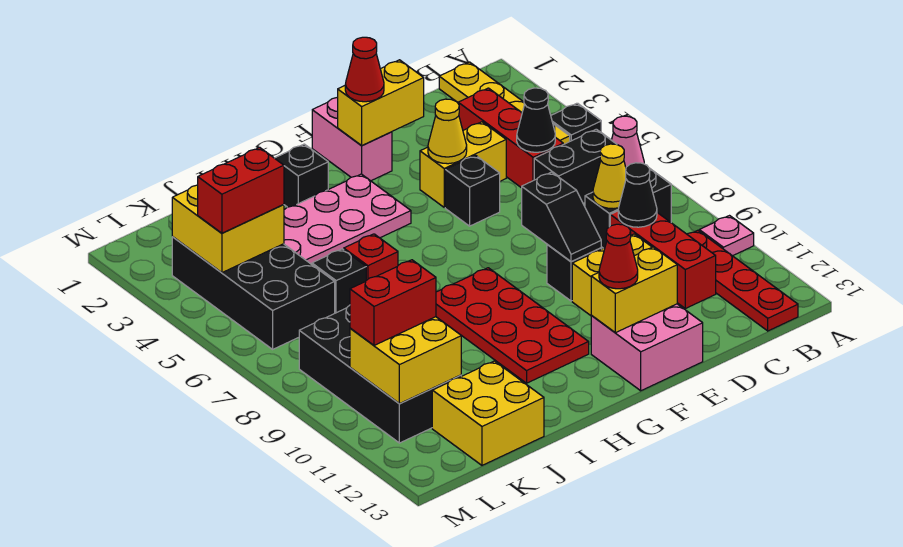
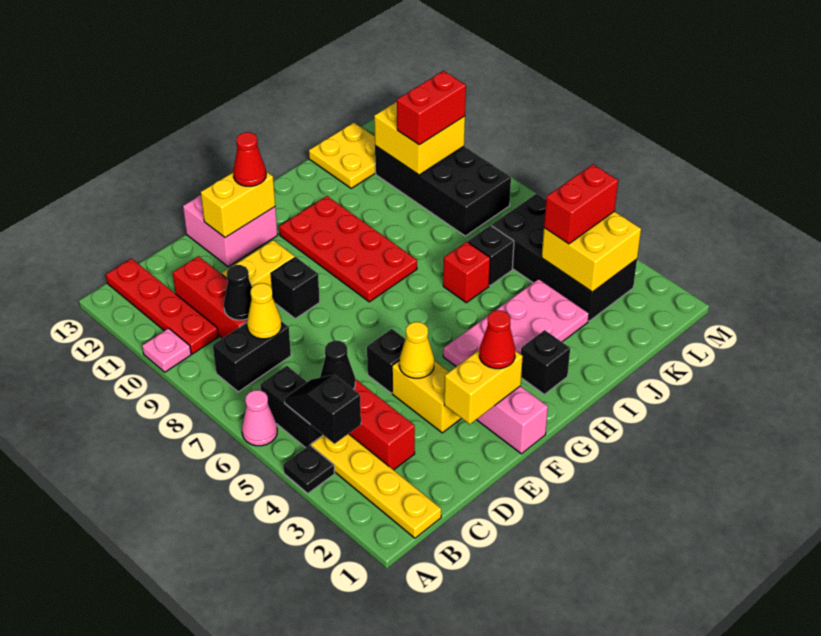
black 1x2 brick [534,129,616,203] -> black 1x2 brick turned to [260,366,323,448]
yellow 1x2 brick [420,122,506,207] -> yellow 1x2 brick turned to [392,360,461,433]
black 1x2 slope [522,172,601,262] -> black 1x2 slope moved to [284,375,361,444]
yellow 2x2 brick [432,361,544,465] -> yellow 2x2 plate [309,123,376,188]

